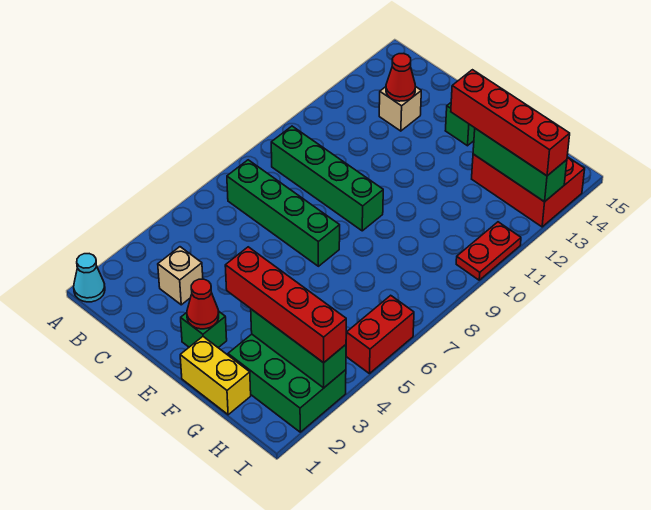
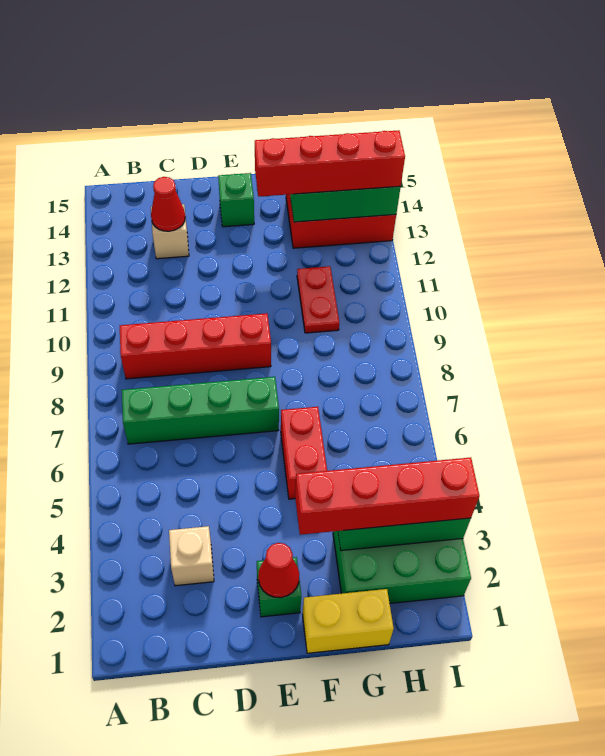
cyan 1x1 cone [74,254,105,302] -> none
green 1x4 brick [271,126,383,231] -> red 1x4 brick [120,313,271,379]
red 1x2 brick [346,295,414,374] -> red 1x2 brick moved to [281,407,327,499]
red 1x2 plate [456,222,521,280] -> red 1x2 plate moved to [297,266,339,333]

